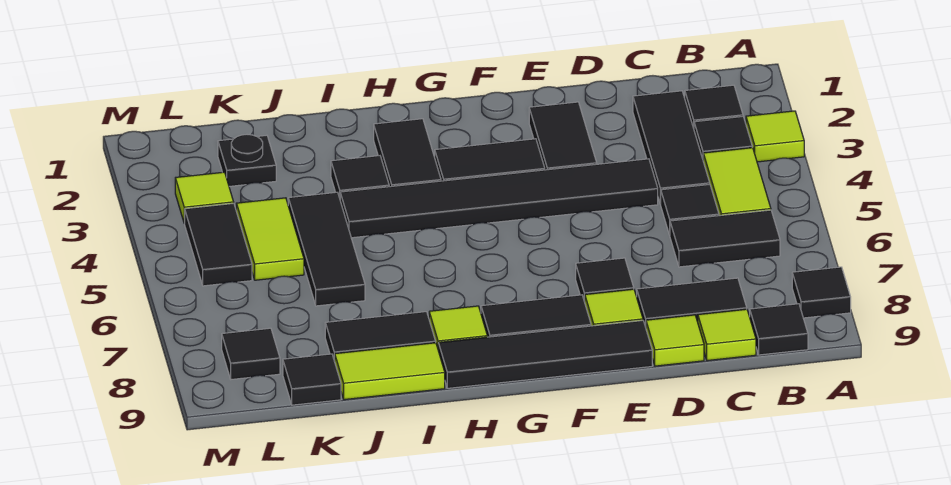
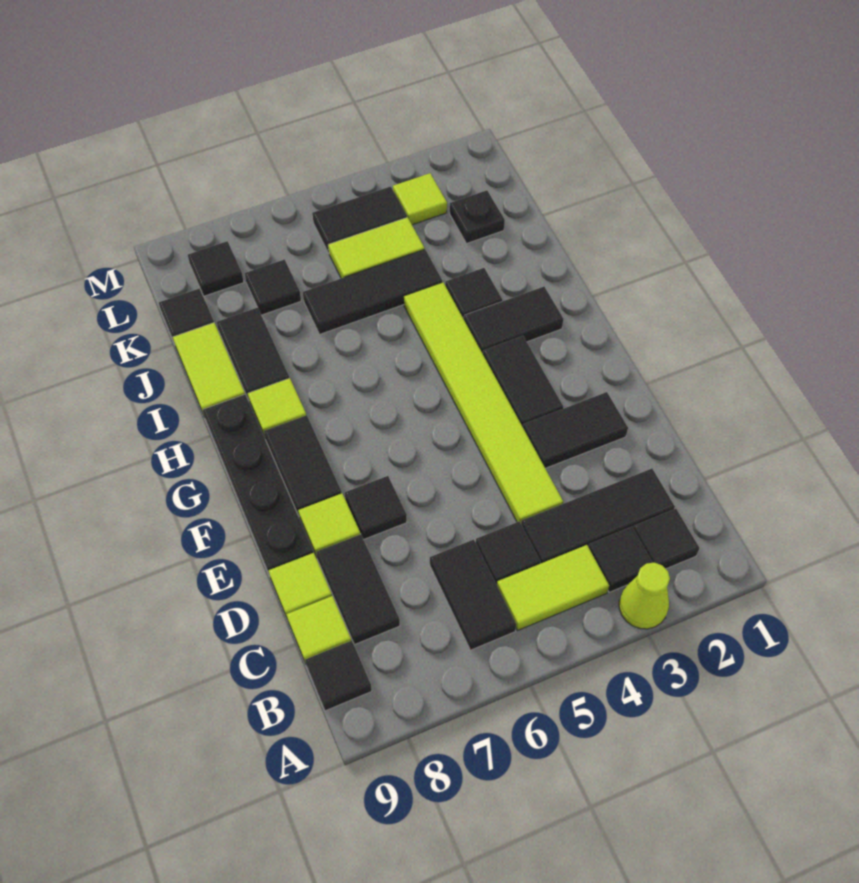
lime 1x1 tile [746,111,804,162] -> lime 1x1 cone [619,563,670,629]
black 1x1 tile [792,267,851,318] -> black 1x1 tile moved to [245,259,301,315]
black 1x6 tile [340,159,658,238] -> lime 1x6 tile [404,282,563,523]
black 1x4 tile [438,321,652,388] -> black 1x4 plate [203,394,313,576]

